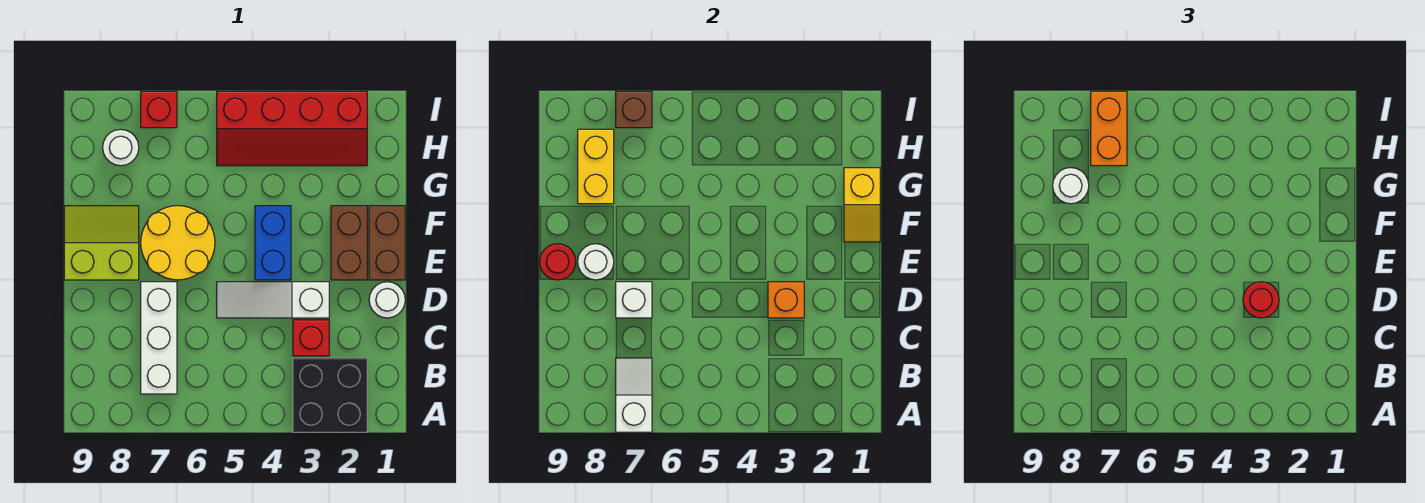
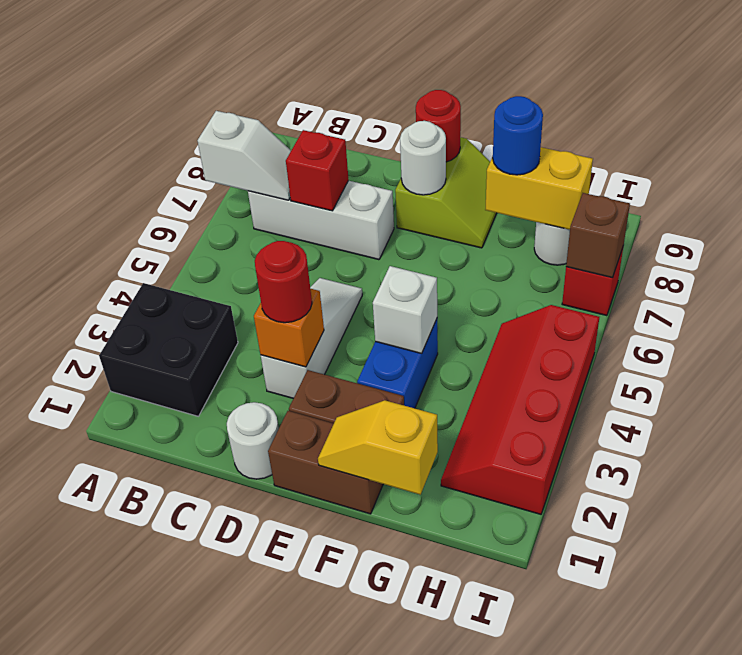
red 1x1 brick [293,320,329,356] -> red 1x1 brick moved to [286,130,349,211]
white 1x1 brick [616,282,652,318] -> white 1x1 brick moved to [373,266,437,353]
blue 1x2 brick [255,206,291,280] -> blue 1x2 brick turned to [357,319,438,408]
yellow 2x2 round brick [141,206,215,280] -> none
white 1x1 round brick [1053,168,1089,204] -> blue 1x1 round brick [493,96,543,175]
orange 1x2 brick [1091,91,1127,166] -> none

